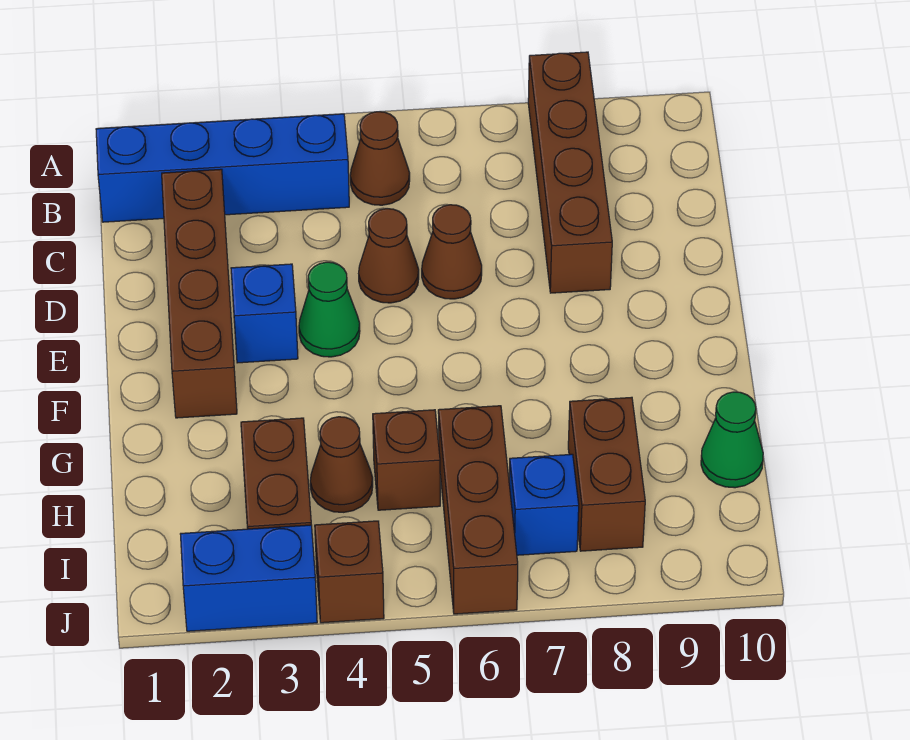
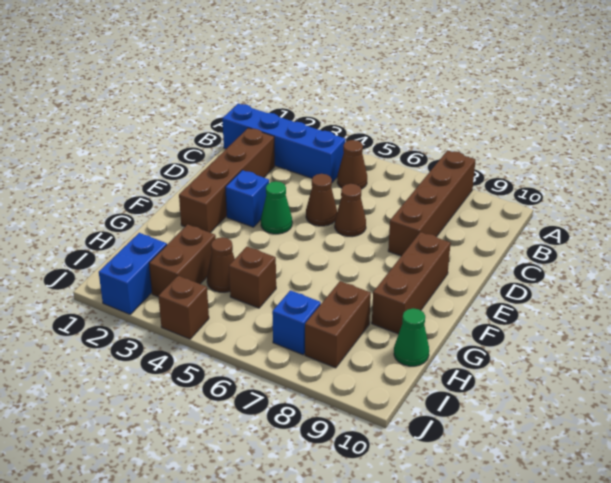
brown 1x3 brick [438,406,518,614] -> brown 1x3 brick moved to [372,232,451,334]
blue 1x2 brick [180,525,317,631] -> blue 1x2 brick turned to [99,233,167,314]

